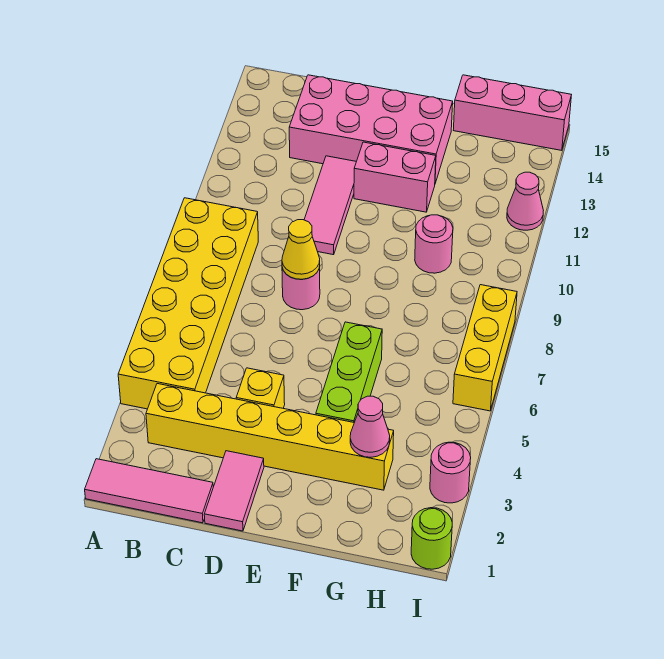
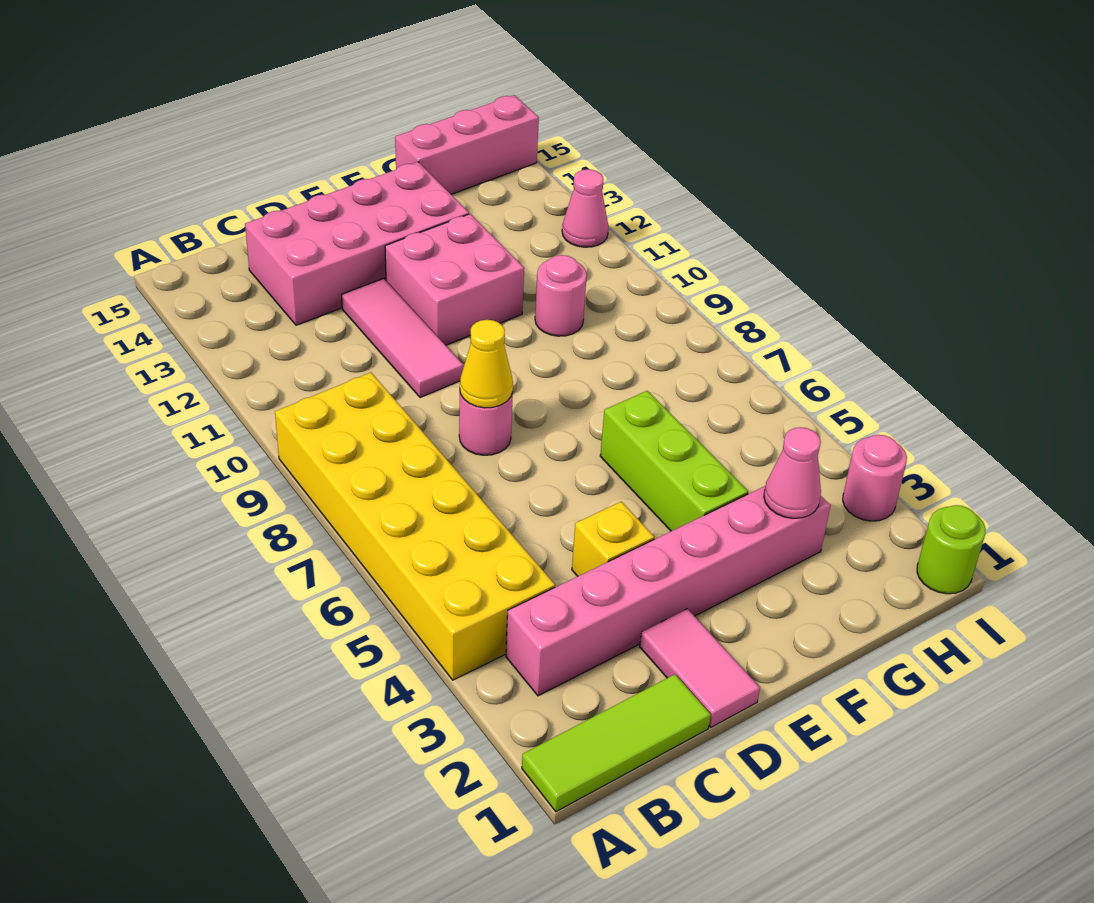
pink 1x3 tile [85,459,213,523] -> lime 1x3 tile [522,674,711,812]
yellow 1x6 brick [146,384,394,490] -> pink 1x6 brick [506,486,831,696]
pink 1x2 brick [354,142,436,212] -> pink 2x2 brick [385,214,524,345]
yellow 1x3 brick [453,285,517,411] -> none

